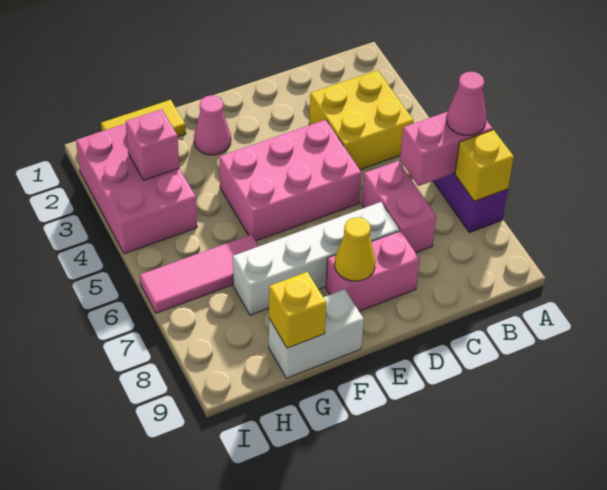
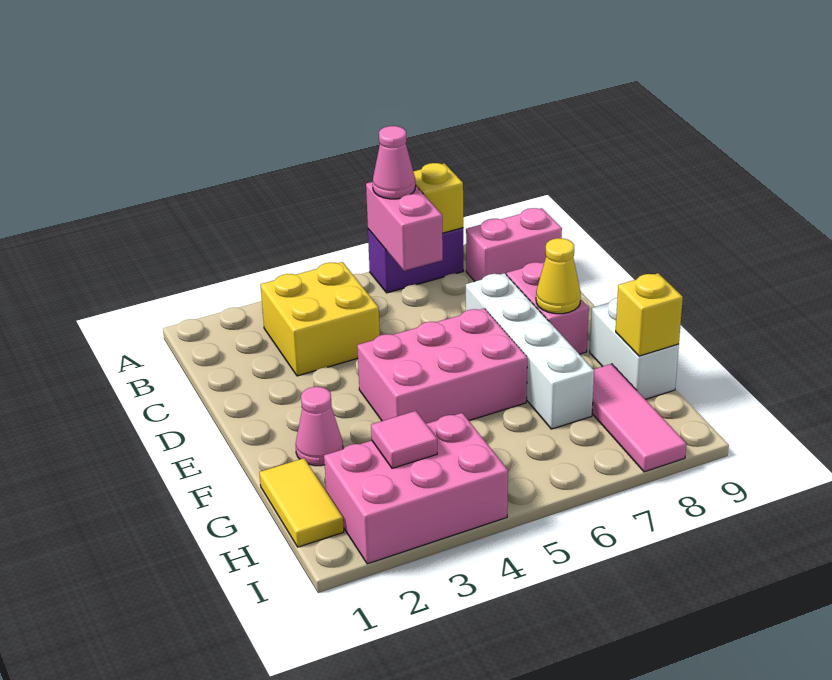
pink 1x2 brick [362,161,436,253] -> pink 1x2 brick moved to [466,208,562,281]
pink 2x3 brick [219,120,361,241] -> pink 2x3 brick turned to [357,308,527,424]
pink 1x3 tile [140,234,258,313] -> pink 1x3 tile moved to [592,364,686,472]
pink 1x1 brick [126,109,179,180] -> pink 1x1 tile [371,411,437,468]

